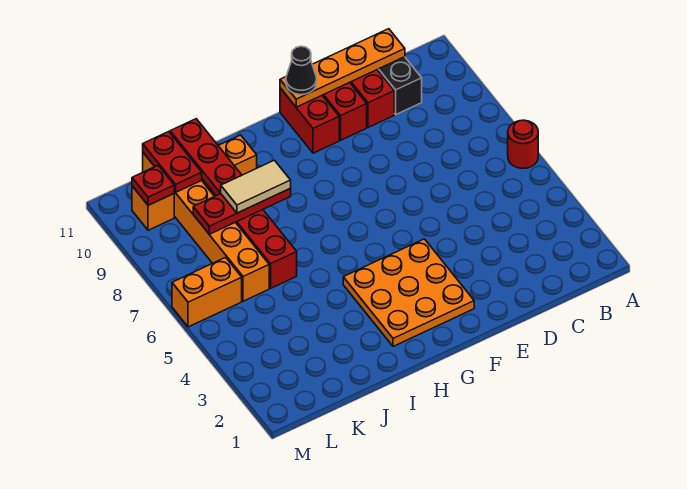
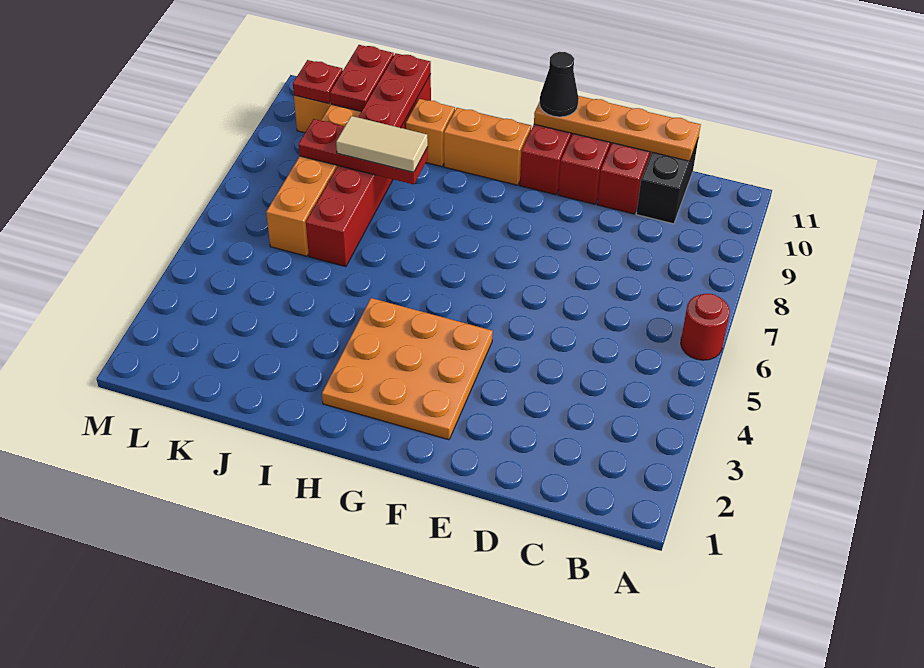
orange 1x2 brick [172,257,242,327] -> orange 1x2 brick moved to [444,108,531,185]

